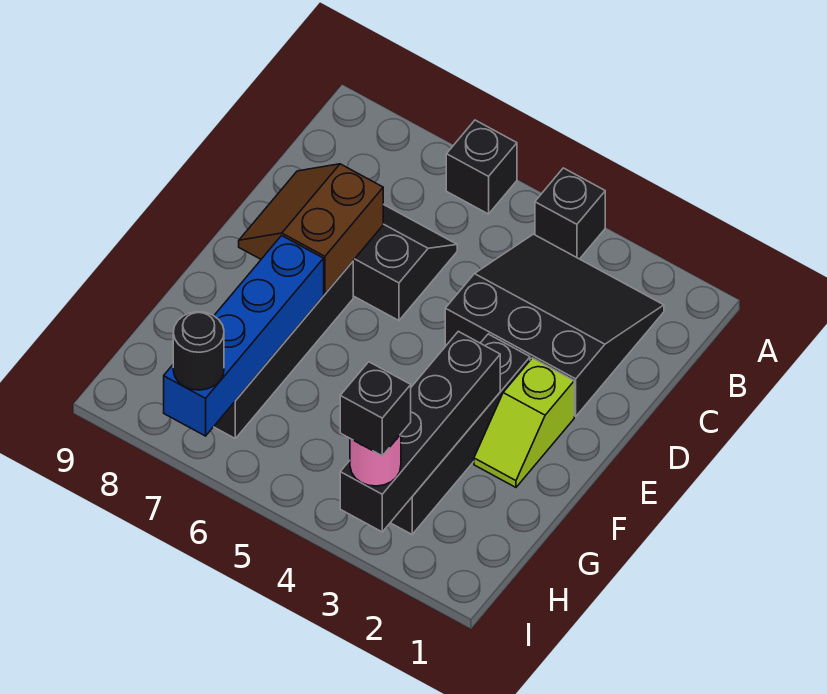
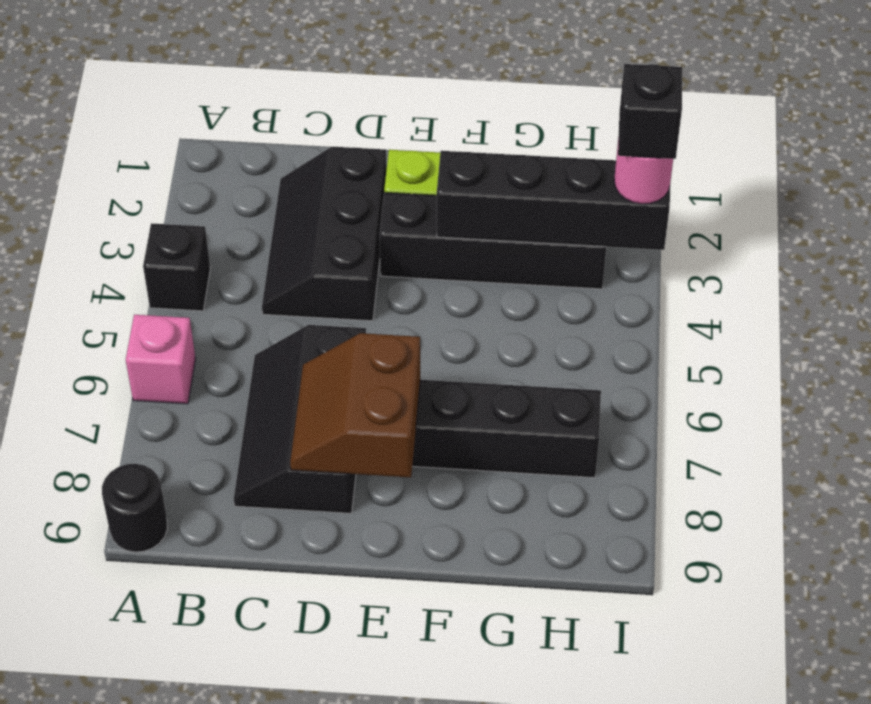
black 1x1 brick [446,120,517,214] -> pink 1x1 brick [126,315,195,404]
black 3x3 slope [445,234,664,416] -> black 2x3 slope [262,147,387,321]
brown 2x2 slope [239,164,383,294] -> brown 2x2 slope turned to [290,333,420,478]
blue 1x4 brick [164,236,324,436] -> none
black 1x1 round brick [173,312,224,390] -> black 1x1 round brick moved to [102,464,167,552]

